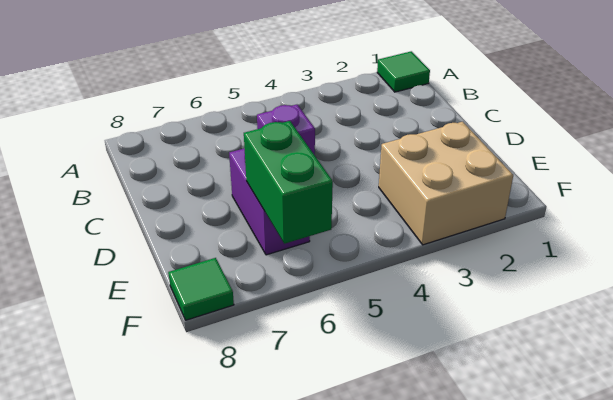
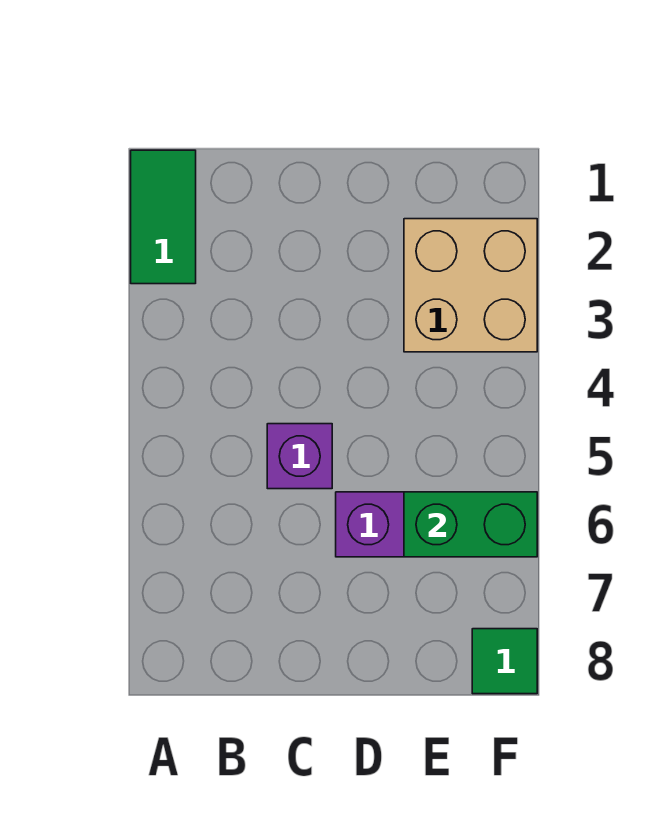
green 1x1 tile [377,51,430,92] -> green 1x2 tile [131,150,196,284]

